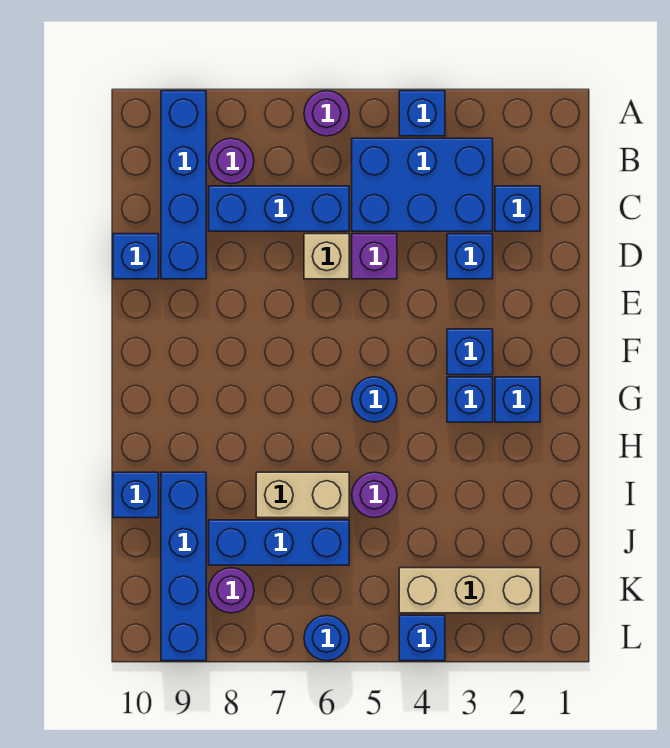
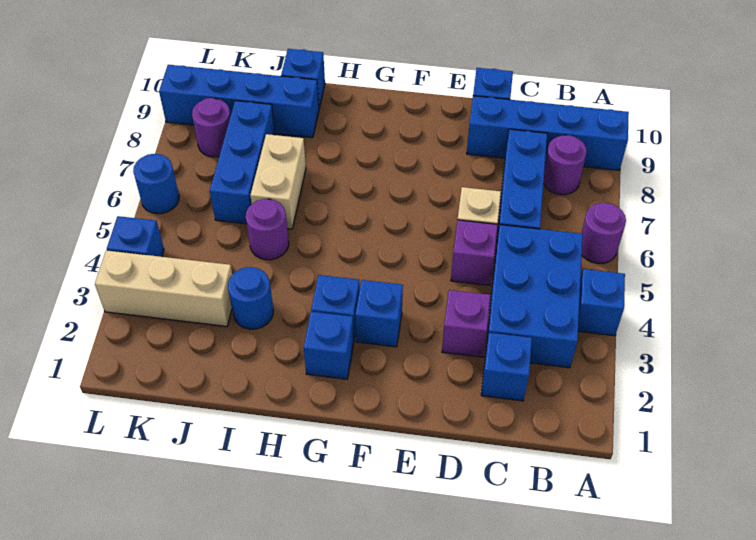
blue 1x1 brick [447,234,493,279] -> purple 1x1 brick [442,290,490,357]
blue 1x1 round brick [352,377,397,422] -> blue 1x1 round brick moved to [228,267,273,329]
tan 1x3 brick [399,568,540,613] -> tan 1x3 brick turned to [95,250,232,327]

